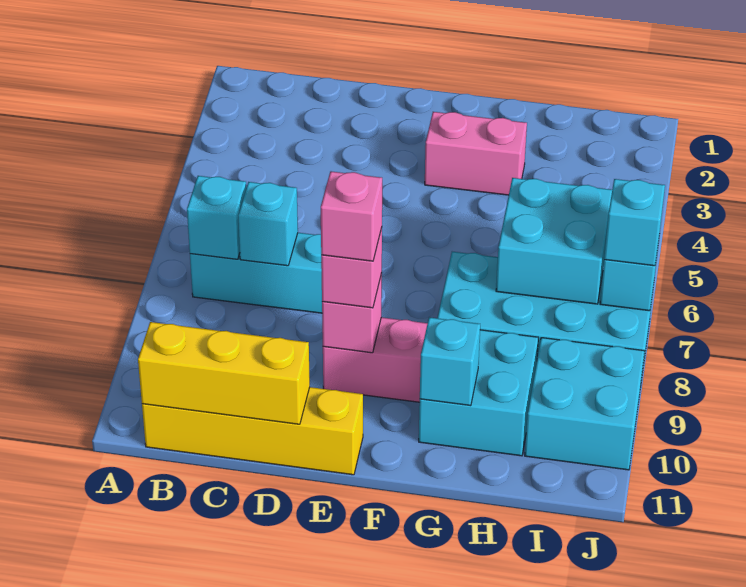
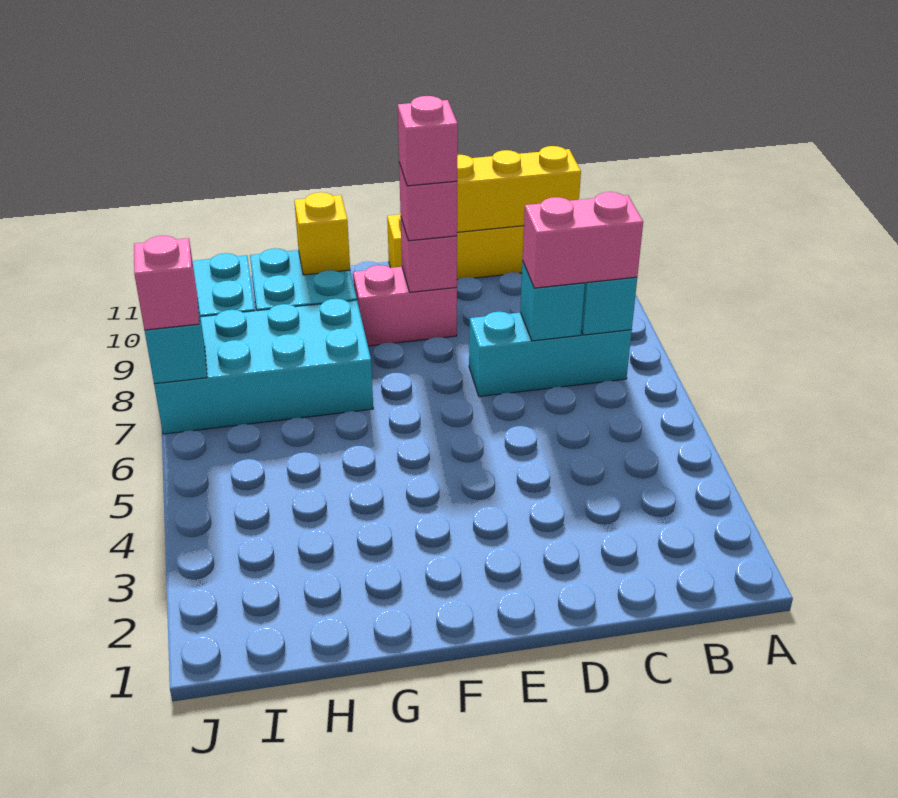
pink 1x2 brick [425,112,527,195] -> pink 1x2 brick moved to [523,192,643,288]
cyan 1x1 brick [420,317,480,406] -> yellow 1x1 brick [294,192,350,275]
cyan 2x2 brick [496,178,612,304] -> none
cyan 1x1 brick [604,179,665,266] -> pink 1x1 brick [134,236,199,330]

